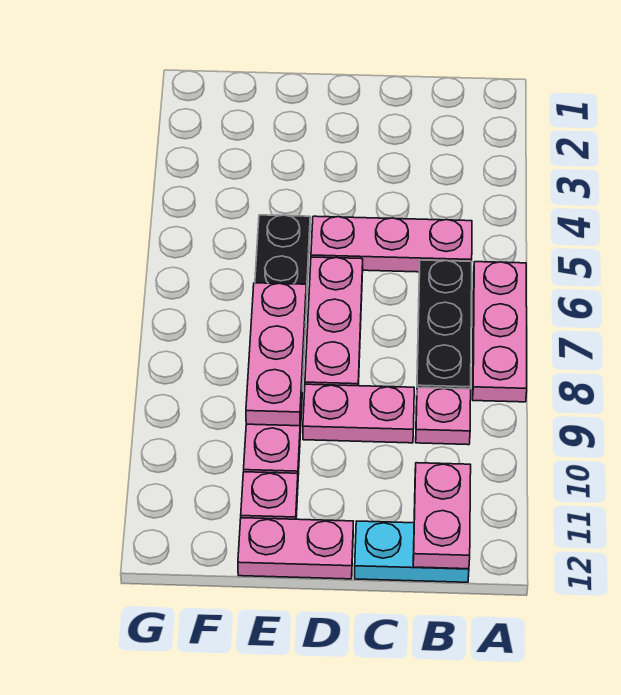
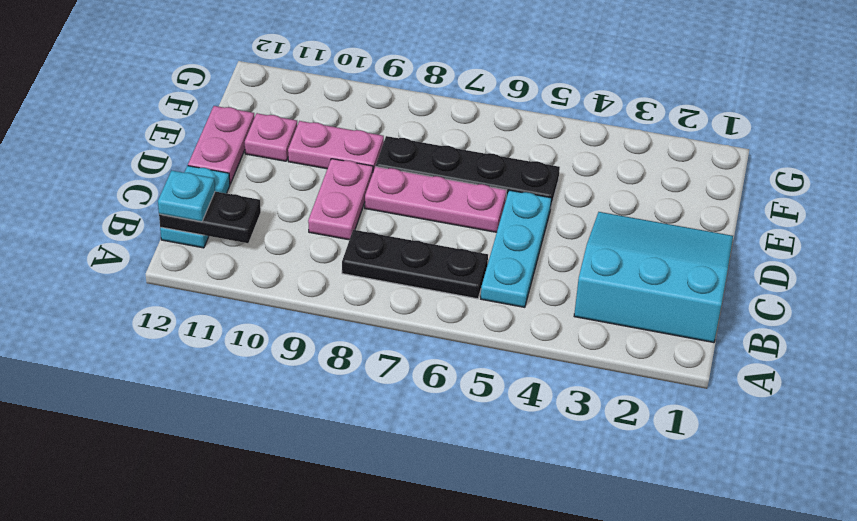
pink 1x3 plate [473,262,527,402] -> none
none -> cyan 3x3 slope [574,212,733,343]
pink 1x3 plate [311,216,472,272] -> cyan 1x3 plate [481,190,552,307]
pink 1x1 plate [416,387,471,445] -> none
pink 1x2 plate [413,463,471,569] -> black 1x2 plate [159,192,261,243]
none -> cyan 1x1 plate [158,171,215,222]
pink 1x3 plate [246,283,306,426] -> none

